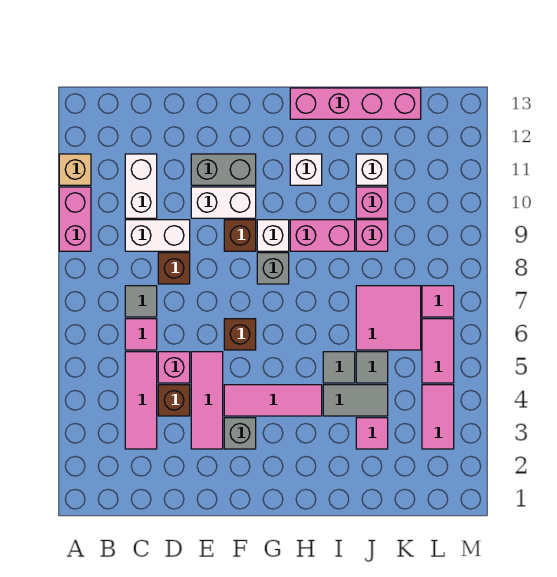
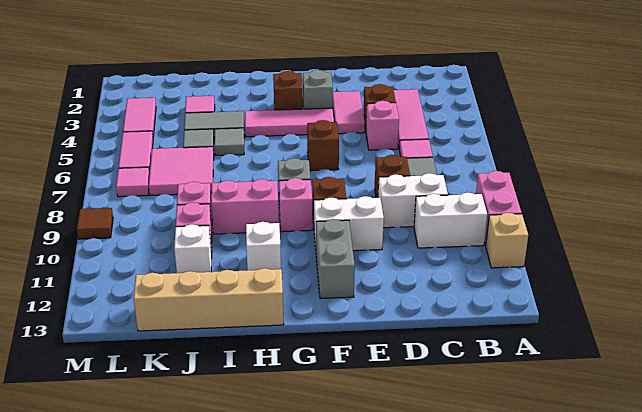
white 1x2 brick [125,154,157,218] -> white 1x2 brick turned to [414,193,487,248]
pink 1x3 tile [191,352,223,449] -> pink 1x2 tile [333,91,365,134]
grey 1x2 brick [191,154,256,185] -> grey 1x2 brick turned to [316,219,355,299]
none -> brown 1x1 brick [273,71,303,110]
white 1x1 brick [257,220,289,251] -> pink 1x1 brick [279,178,313,232]
pink 1x4 brick [290,88,421,119] -> tan 1x4 brick [134,268,284,331]
none -> brown 1x1 tile [77,208,113,239]

